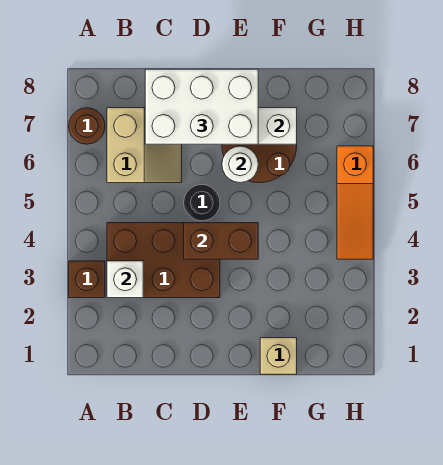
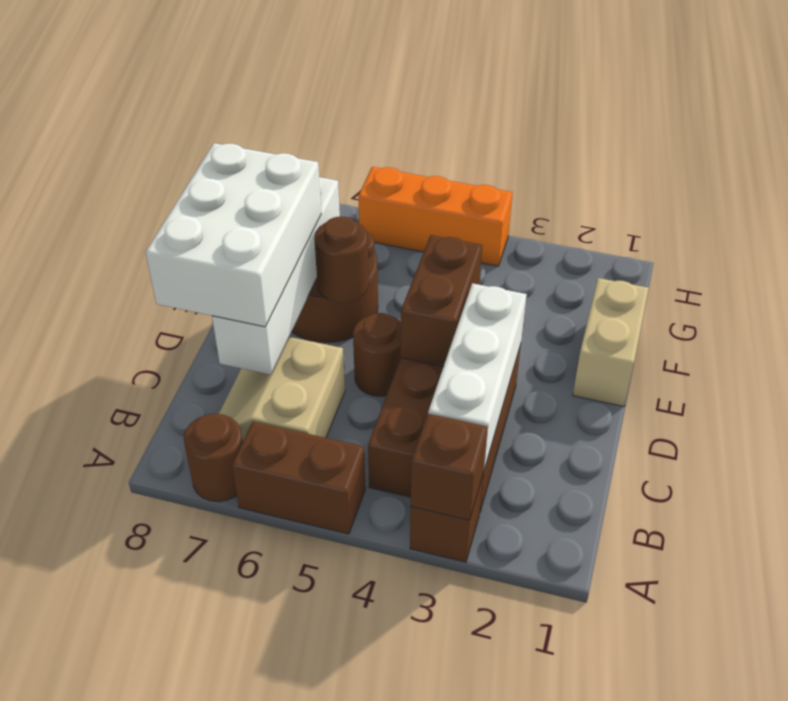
none -> brown 1x1 brick [411,414,488,520]
none -> brown 1x2 brick [232,421,366,534]
white 1x1 brick [107,261,143,298] -> white 1x3 brick [428,283,527,469]
tan 2x2 slope [107,108,182,183] -> tan 2x2 slope turned to [219,337,345,442]
black 1x1 round brick [184,185,220,221] -> brown 1x1 round brick [353,313,401,396]
white 1x1 round brick [222,146,258,183] -> brown 1x1 round brick [314,216,369,302]
tan 1x1 brick [260,338,297,374] -> tan 1x2 brick [573,278,649,406]
orange 1x3 slope [337,146,373,259] -> orange 1x3 brick [358,167,513,266]

